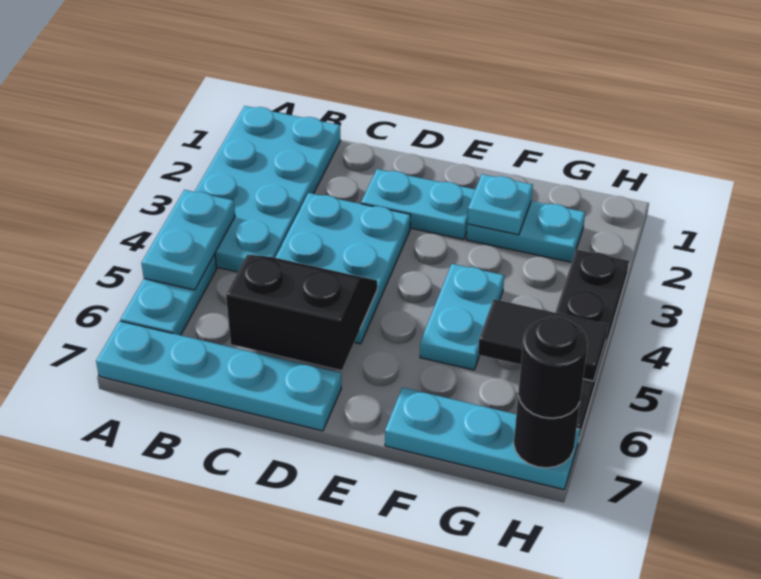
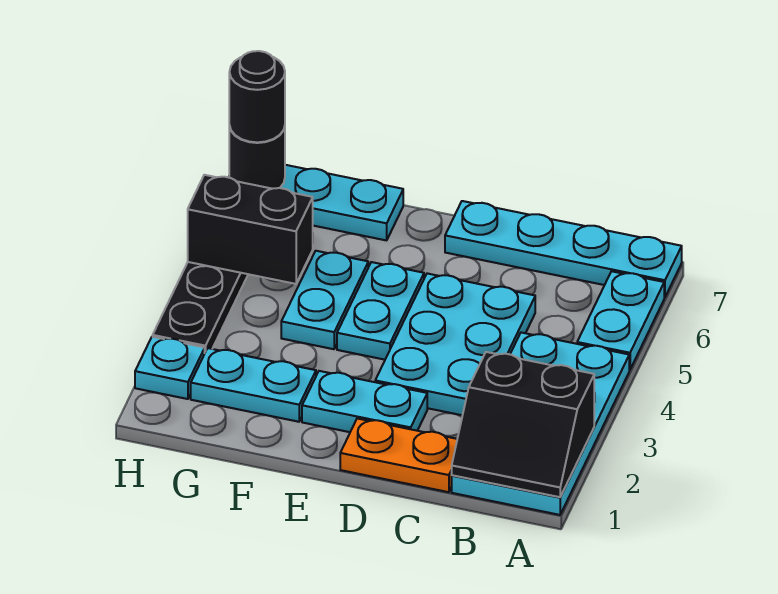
cyan 1x2 plate [141,190,235,290] -> cyan 1x2 plate moved to [337,262,424,360]
none -> orange 1x2 plate [340,419,457,492]
black 2x2 slope [226,254,377,370] -> black 2x2 slope moved to [452,352,594,497]
cyan 1x1 plate [467,174,533,235] -> cyan 1x1 plate moved to [135,337,205,399]
black 1x2 tile [478,299,608,381] -> black 1x2 brick [188,175,313,284]

